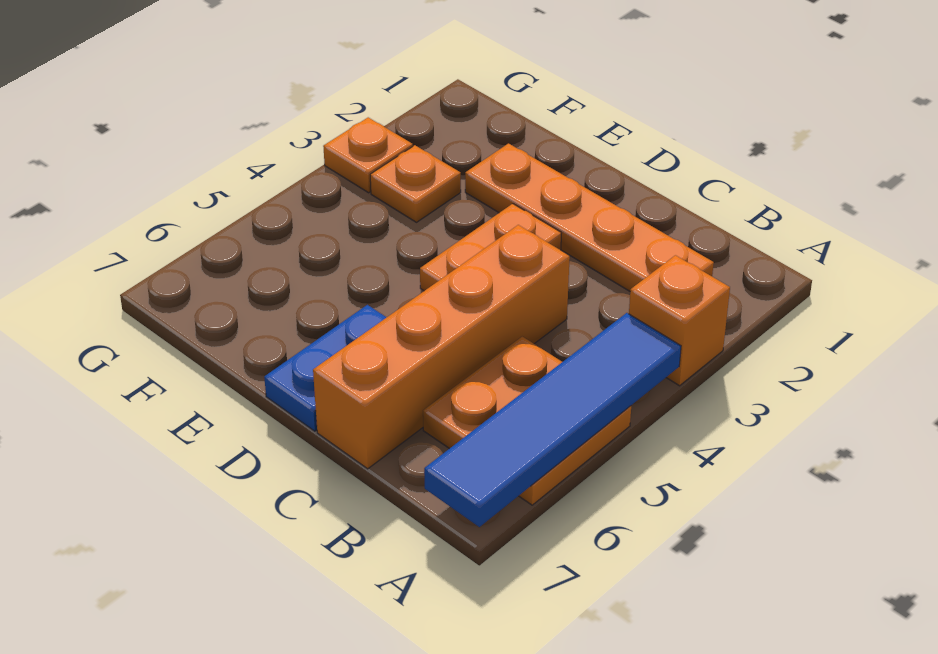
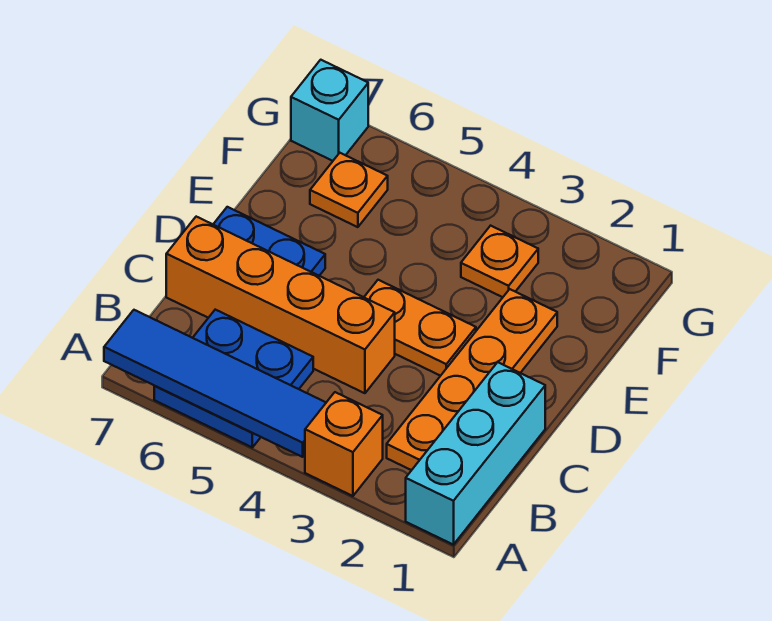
none -> cyan 1x3 brick [406,362,545,545]
orange 2x2 plate [423,337,631,505] -> blue 2x2 plate [154,310,313,447]
orange 1x1 plate [323,117,413,193] -> orange 1x1 plate moved to [310,153,388,227]
none -> cyan 1x1 brick [291,60,368,161]

